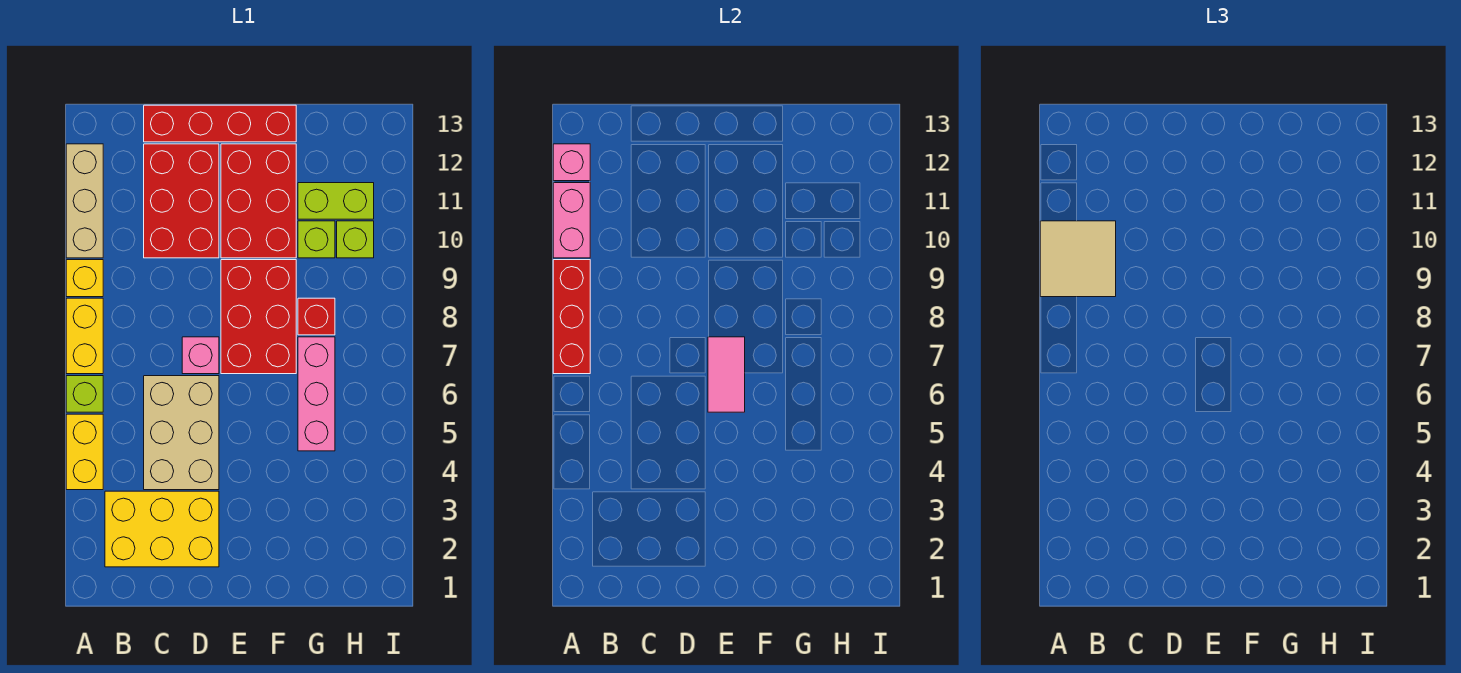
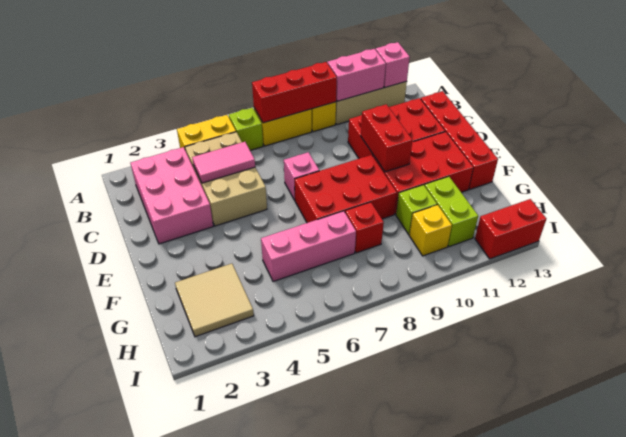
tan 2x2 tile [1040,221,1116,297] -> tan 2x2 tile moved to [175,264,254,337]
yellow 2x3 brick [105,491,219,567] -> pink 2x3 brick [130,147,213,244]
tan 2x3 brick [144,376,219,490] -> tan 2x3 brick turned to [185,132,267,226]
none -> red 1x2 brick [361,104,412,172]
pink 1x2 tile [708,337,745,412] -> pink 1x2 tile moved to [192,142,255,183]
lime 1x1 brick [337,221,374,258] -> yellow 1x1 brick [409,205,452,256]
none -> red 1x2 brick [475,199,546,259]

